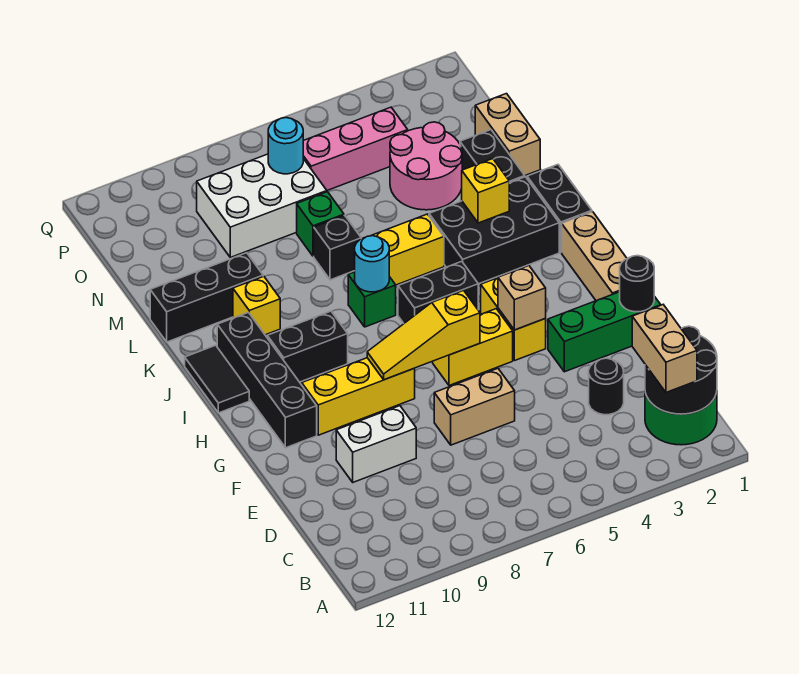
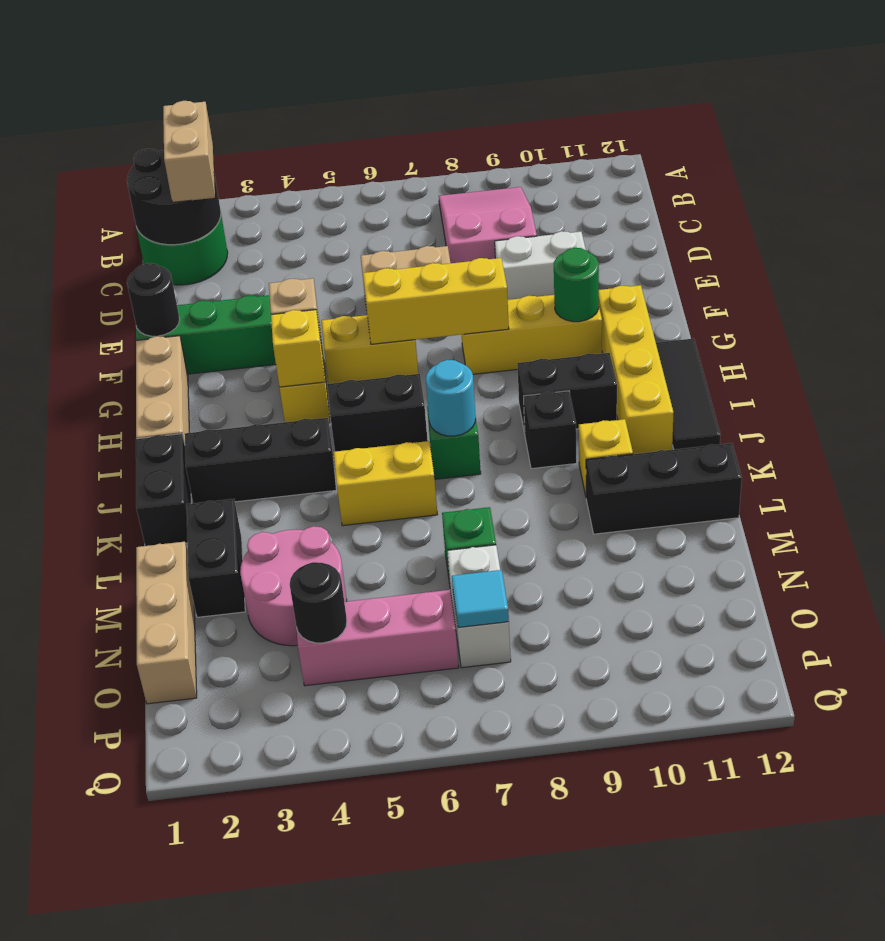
none -> pink 2x3 slope [439,187,537,263]
black 1x1 round brick [589,358,624,415] -> black 1x1 round brick moved to [290,562,347,643]
yellow 1x3 slope [367,290,480,380] -> yellow 1x3 brick [363,258,509,344]
none -> green 1x1 round brick [554,248,599,322]
black 1x4 brick [217,312,317,448] -> yellow 1x4 brick [599,285,674,454]
black 1x2 tile [185,345,249,413] -> black 1x3 tile [656,338,721,449]
black 2x3 brick [429,177,559,284] -> black 1x3 brick [185,418,336,503]
yellow 1x1 brick [462,159,509,223] -> yellow 1x1 brick moved to [271,310,325,387]
black 1x1 brick [314,215,361,280] -> black 1x1 brick moved to [524,391,577,469]
tan 1x2 brick [475,94,540,175] -> tan 1x3 brick [136,542,197,704]
white 2x3 brick [197,154,327,257] -> white 1x2 brick [447,545,511,668]
cyan 1x1 round brick [268,118,303,174] -> cyan 1x1 tile [452,570,509,627]

